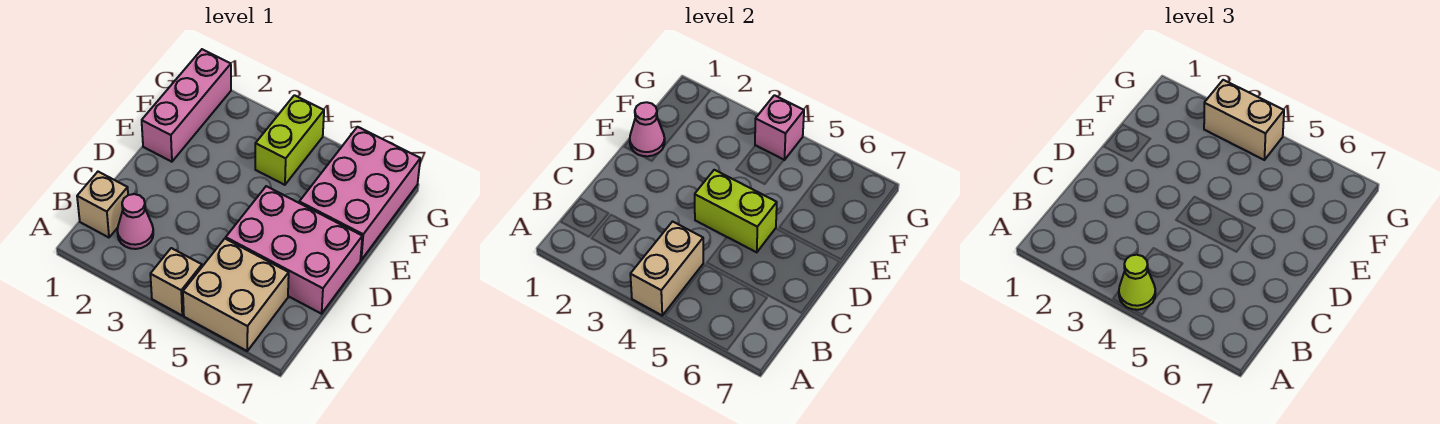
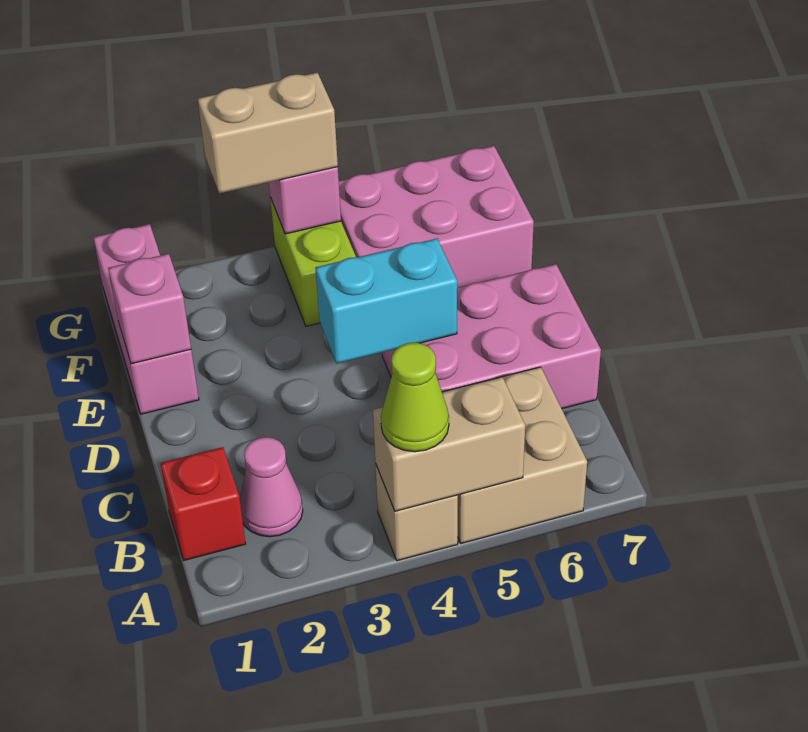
tan 1x2 brick [630,222,703,315] -> tan 1x2 brick turned to [373,377,525,511]
tan 1x1 brick [77,172,128,238] -> red 1x1 brick [160,447,246,560]
lime 1x2 brick [695,170,777,252] -> cyan 1x2 brick [315,239,457,363]
pink 1x1 cone [630,102,665,156] -> pink 1x1 brick [108,254,191,364]
pink 2x3 brick [299,127,420,260] -> pink 2x3 brick turned to [339,146,534,288]

